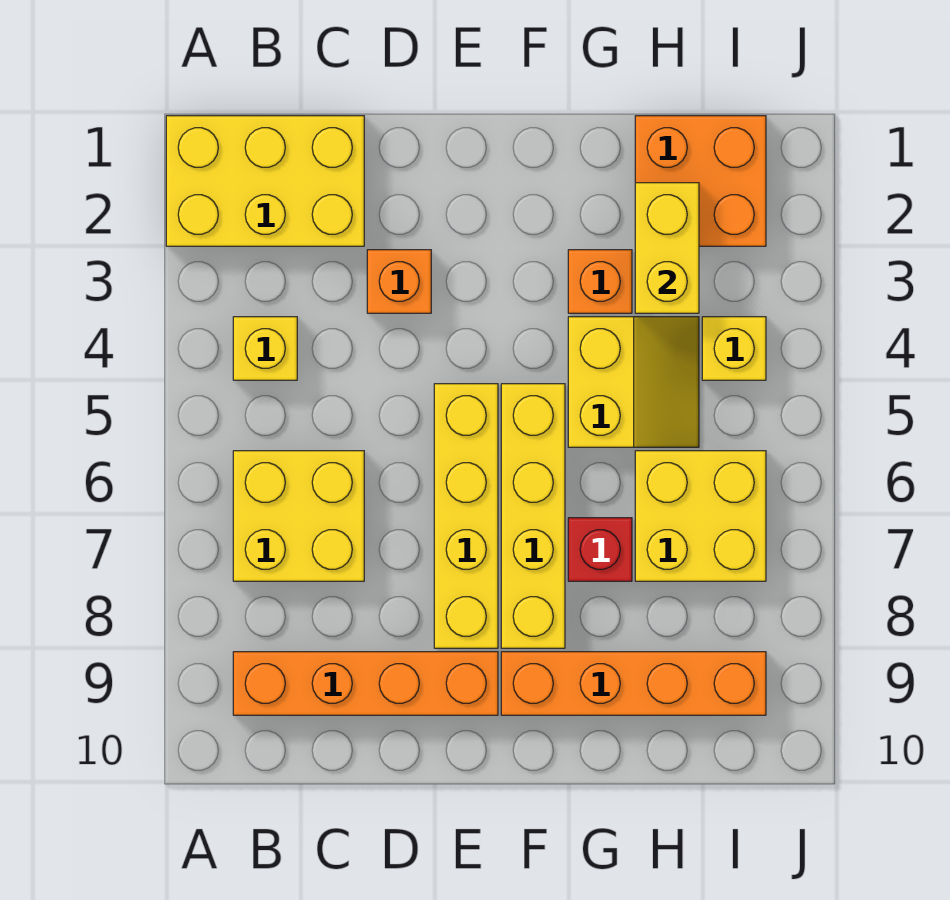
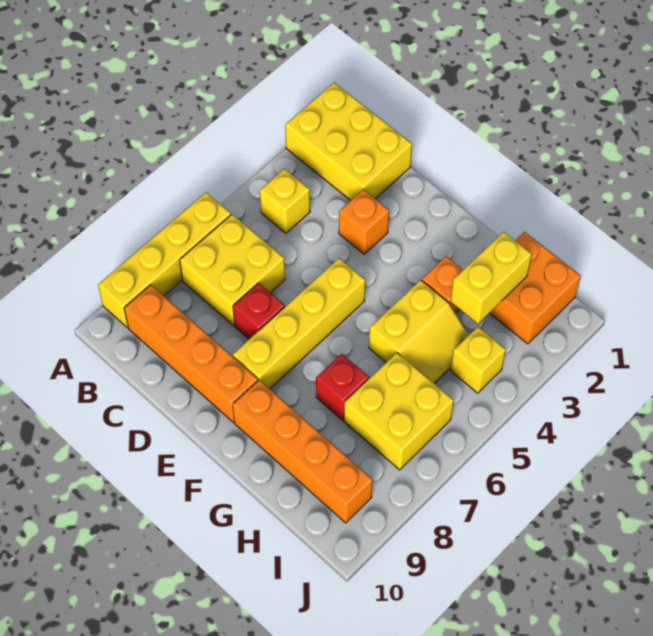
none -> red 1x1 brick [233,283,285,339]
yellow 1x4 brick [501,384,565,648] -> yellow 1x4 brick moved to [98,192,231,328]

